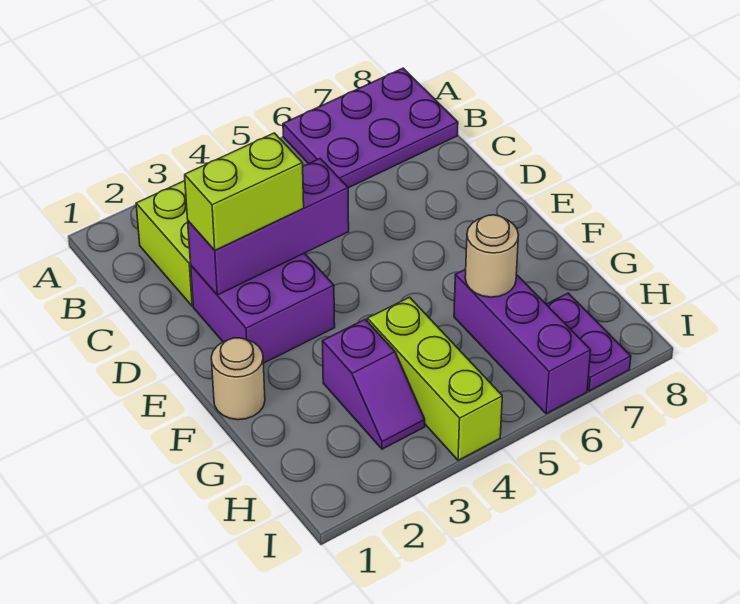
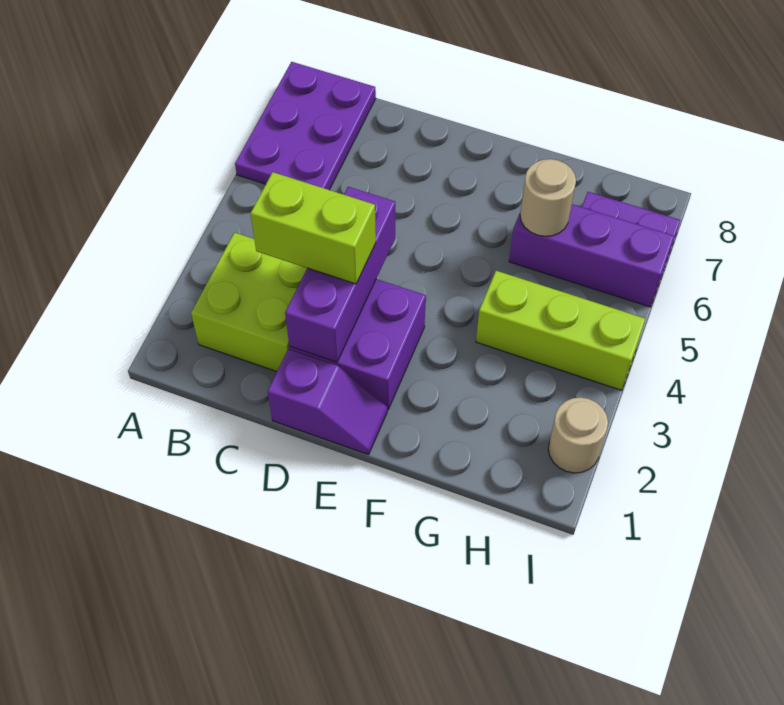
lime 1x2 brick [185,133,304,250] -> lime 1x2 brick turned to [250,172,376,284]
tan 1x1 round brick [211,338,265,420] -> tan 1x1 round brick moved to [548,397,608,473]
purple 1x2 slope [322,320,425,449] -> purple 1x2 slope moved to [268,349,387,455]

